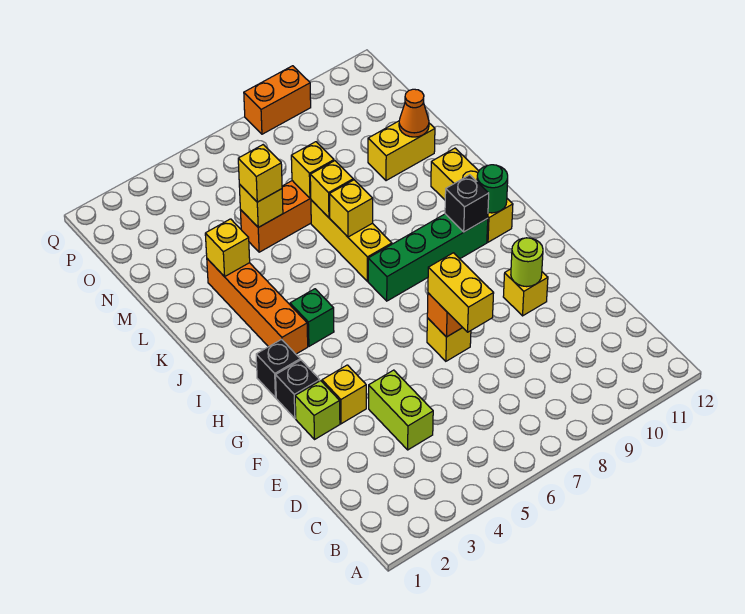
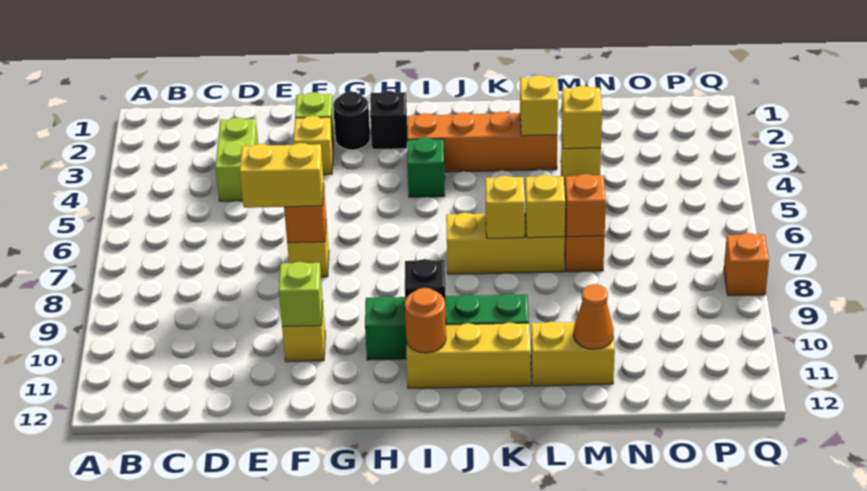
lime 1x2 brick [369,370,433,450] -> lime 1x2 brick turned to [216,117,258,201]
lime 1x1 round brick [511,238,543,287] -> lime 1x1 brick [279,262,323,327]
black 1x1 brick [276,360,320,418] -> black 1x1 round brick [333,91,370,150]
green 1x4 brick [368,214,488,301] -> green 1x4 brick turned to [365,294,529,360]
green 1x1 round brick [477,165,508,213] -> orange 1x1 round brick [405,288,446,353]
yellow 1x1 brick [291,142,334,198] -> orange 1x1 brick [565,174,606,237]
yellow 1x2 brick [368,121,435,181] -> yellow 1x2 brick turned to [531,322,615,386]
orange 1x2 brick [244,66,311,134] -> orange 1x1 brick [724,233,769,296]

